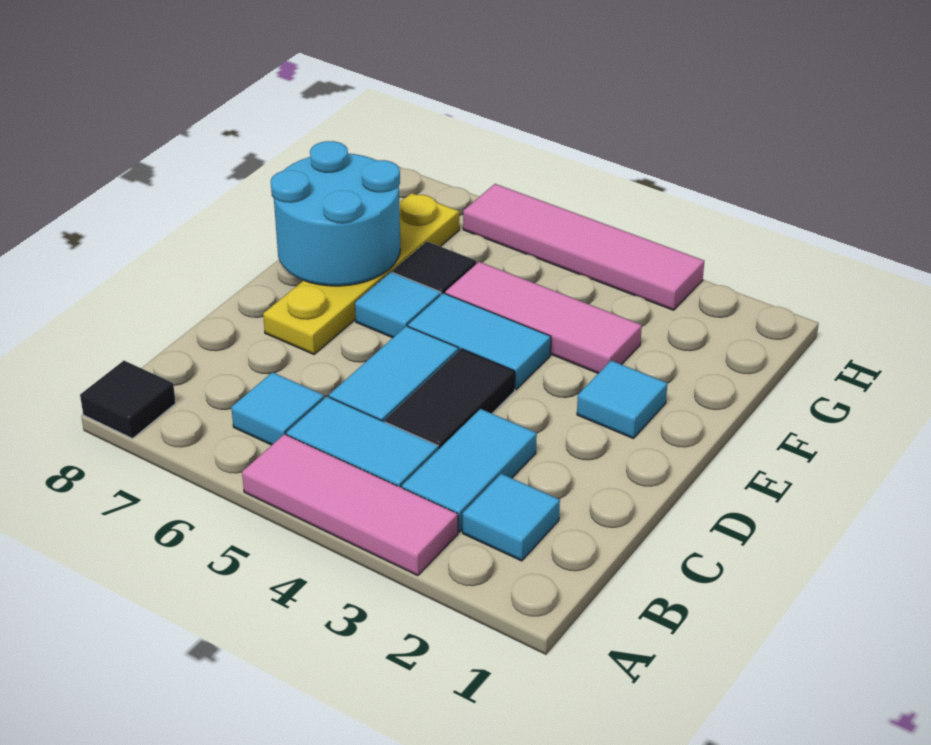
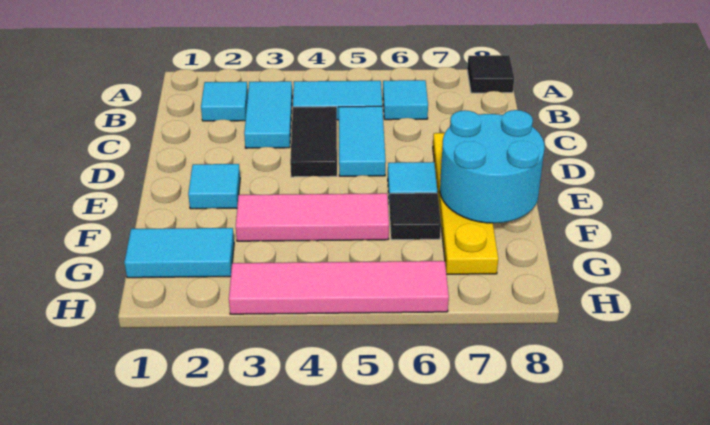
pink 1x3 tile [242,434,458,576] -> none
cyan 1x2 tile [408,293,551,389] -> cyan 1x2 tile moved to [124,228,234,278]

